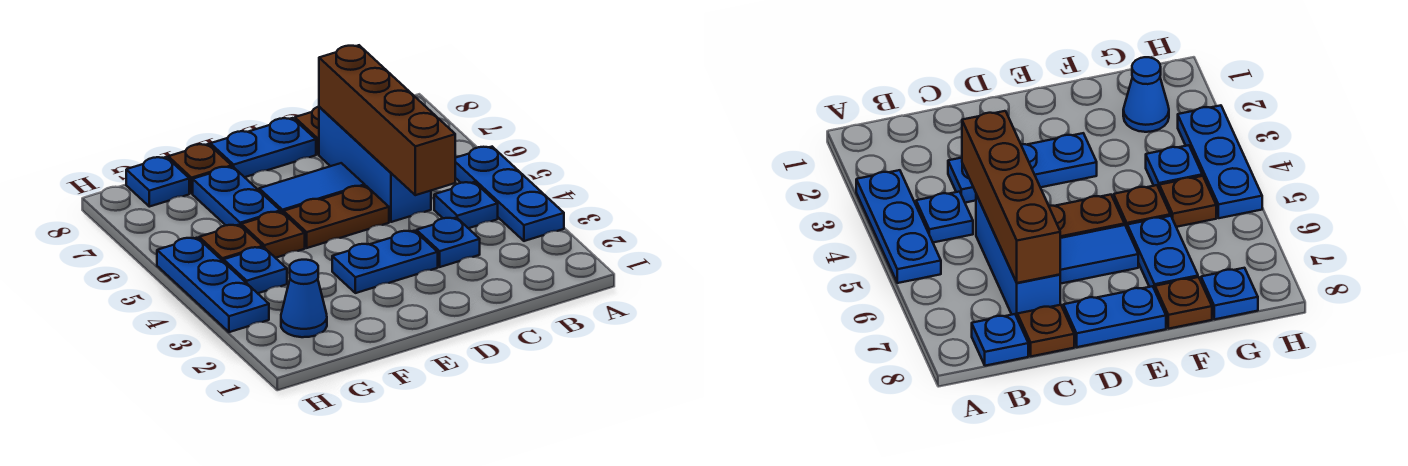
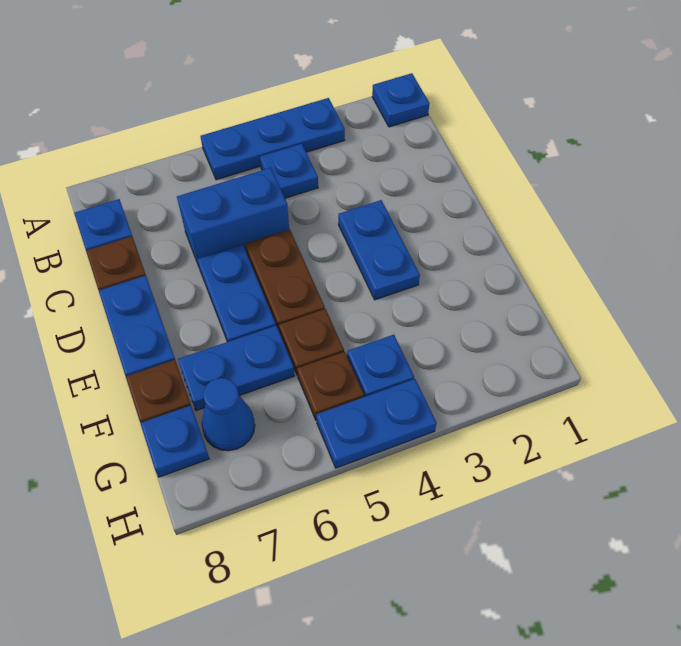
blue 1x1 plate [416,218,480,267] -> blue 1x1 plate moved to [372,73,429,127]
brown 1x4 brick [319,45,455,195] -> none
blue 1x3 brick [319,107,431,222] -> blue 1x2 brick [177,168,289,266]
blue 1x2 tile [259,163,365,212] -> blue 1x2 plate [197,244,276,342]
blue 1x1 cone [281,260,327,337] -> blue 1x1 cone moved to [202,378,255,451]
blue 1x3 plate [157,238,269,332] -> blue 1x2 plate [316,379,437,468]

